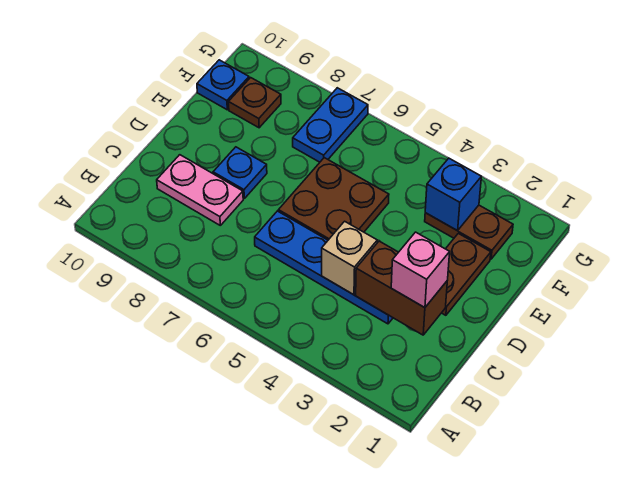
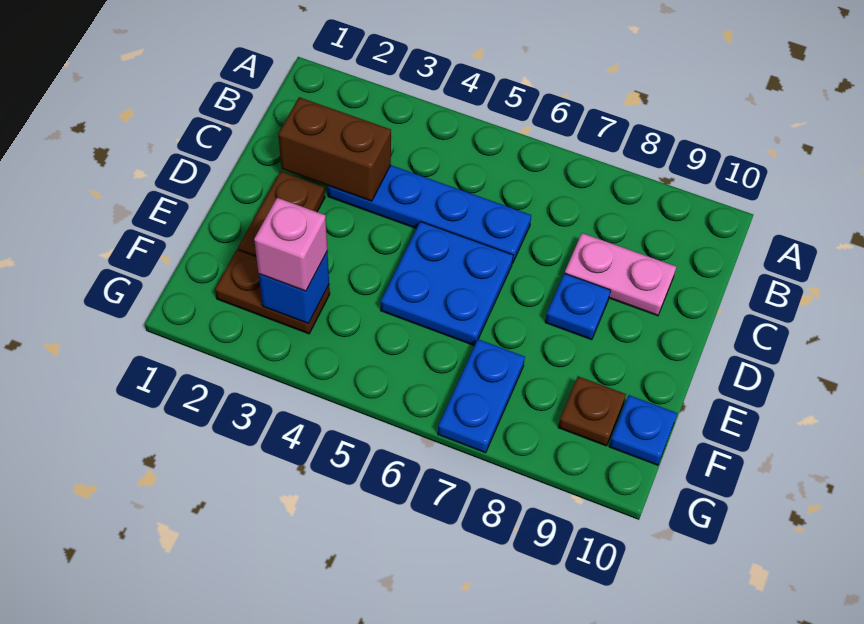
pink 1x1 brick [391,232,450,308] -> pink 1x1 brick moved to [254,198,327,291]
tan 1x1 brick [322,221,377,295] -> none
brown 2x2 plate [278,158,389,240] -> blue 2x2 plate [381,221,513,346]

